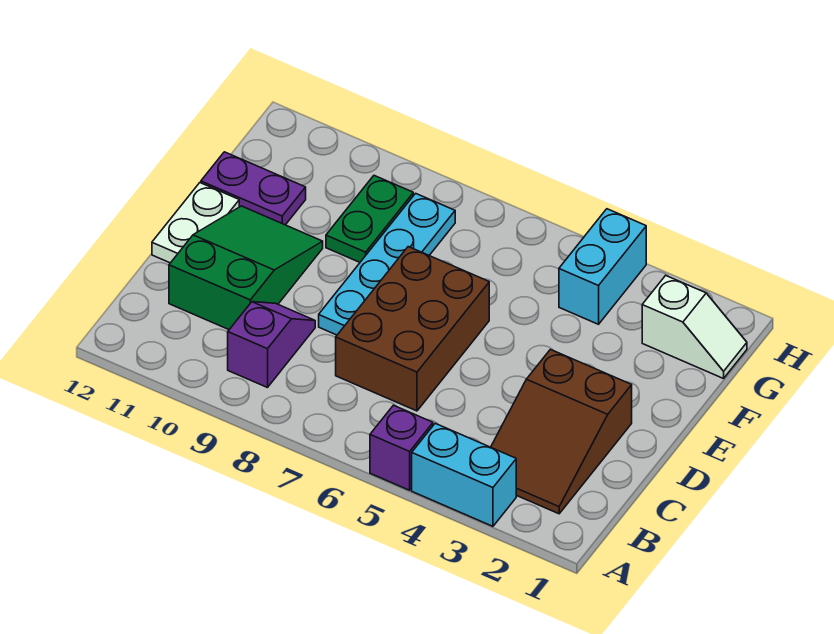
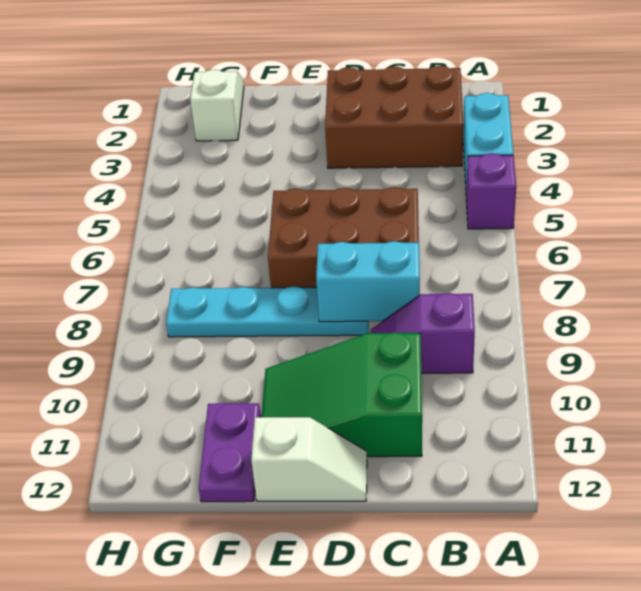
brown 2x3 slope [491,350,632,514] -> brown 2x3 brick [325,66,464,168]
white 1x2 plate [152,183,239,263] -> white 1x2 slope [251,417,367,501]
green 1x2 plate [326,176,413,262] -> none
cyan 1x2 brick [559,209,646,324] -> cyan 1x2 brick moved to [316,241,420,322]

